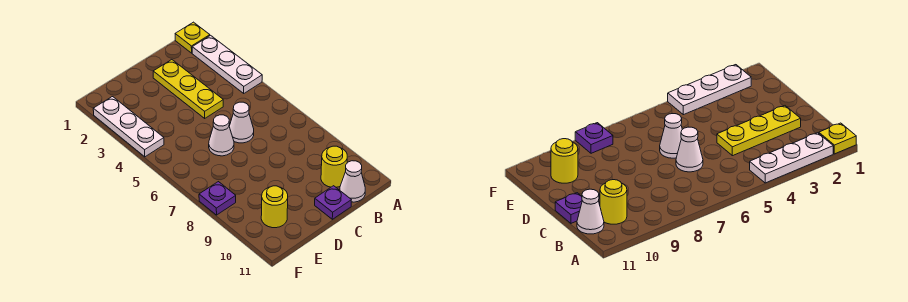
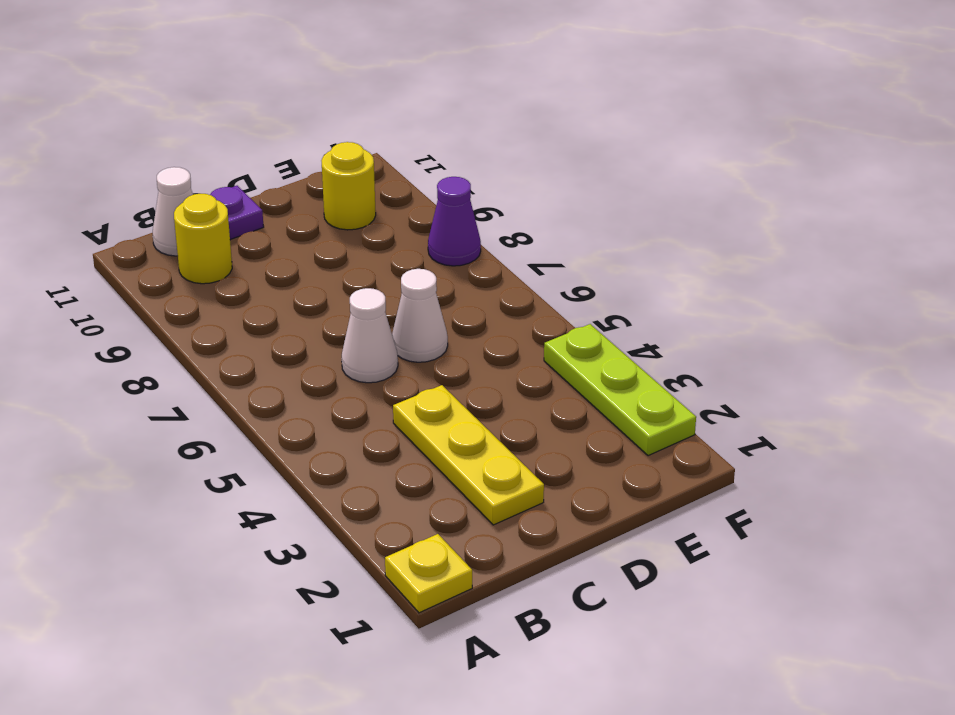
white 1x3 plate [192,35,262,93] -> none
white 1x3 plate [93,97,164,157] -> lime 1x3 plate [544,324,696,456]
purple 1x1 plate [199,182,236,215] -> purple 1x1 cone [428,177,481,266]

